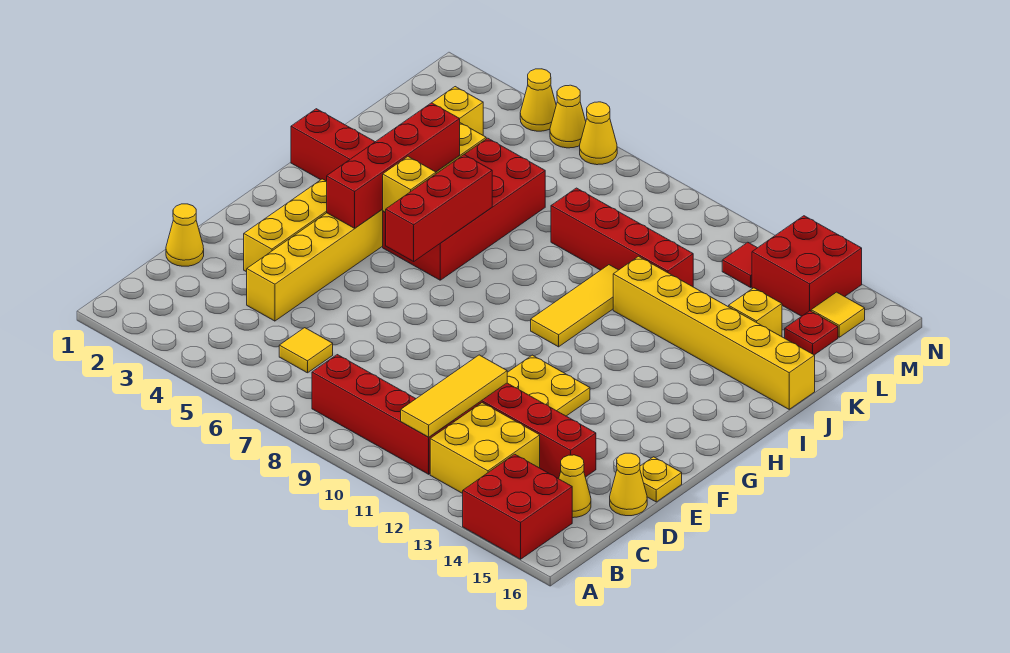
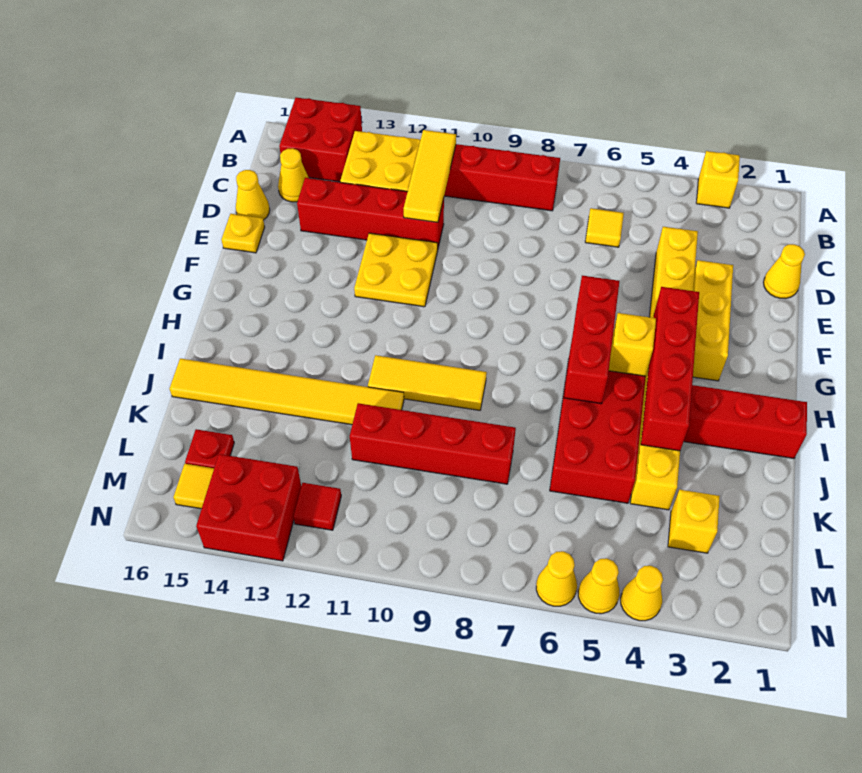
yellow 1x3 tile [531,265,618,347] -> yellow 1x3 tile turned to [368,355,487,410]
yellow 1x6 brick [613,256,815,409] -> yellow 1x6 tile [170,358,404,425]
yellow 1x1 brick [729,288,782,337] -> yellow 1x1 brick moved to [696,151,740,208]

